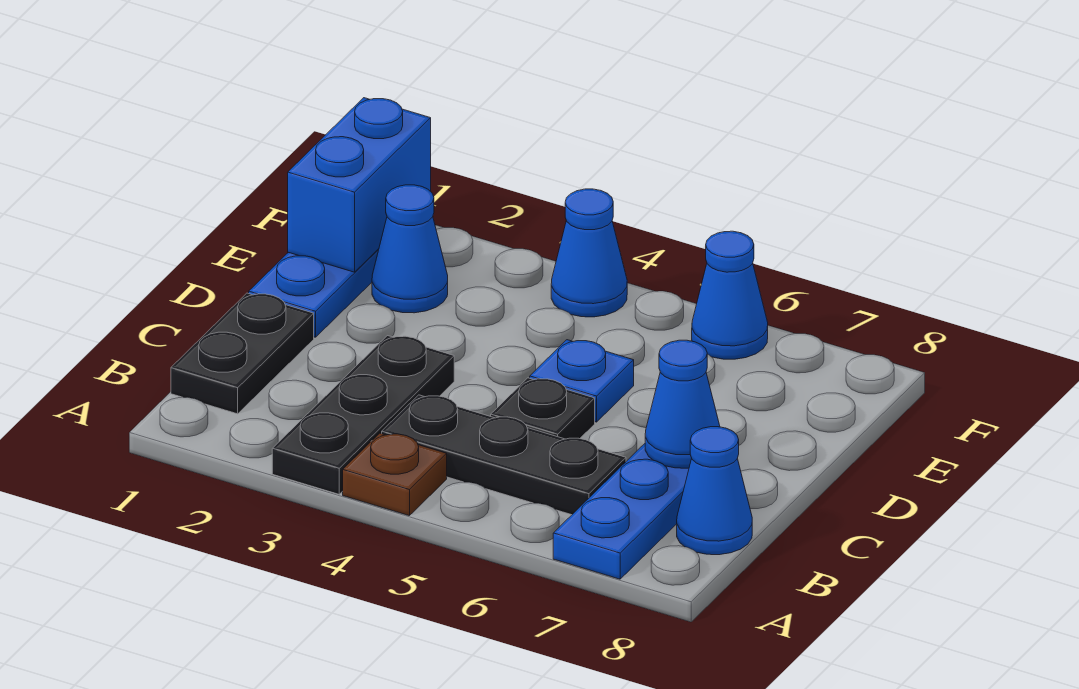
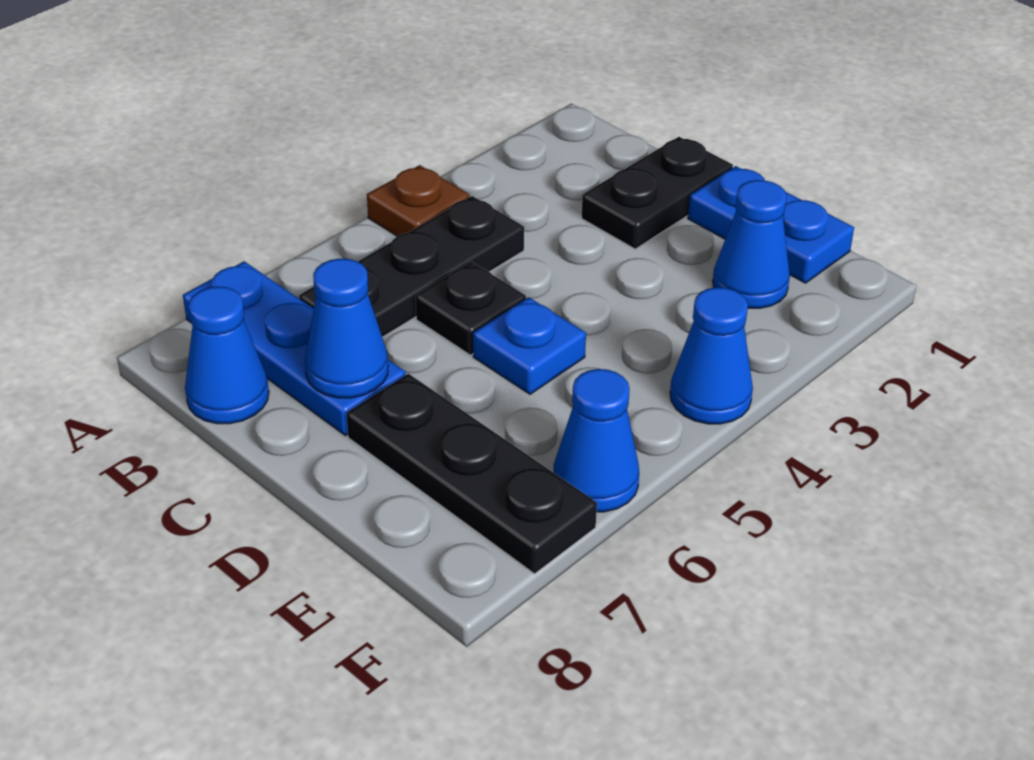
black 1x3 plate [272,336,454,494] -> black 1x3 plate moved to [346,374,597,574]
black 1x2 plate [171,293,314,414] -> black 1x2 plate turned to [581,137,733,249]
blue 1x2 brick [288,98,431,272] -> none

